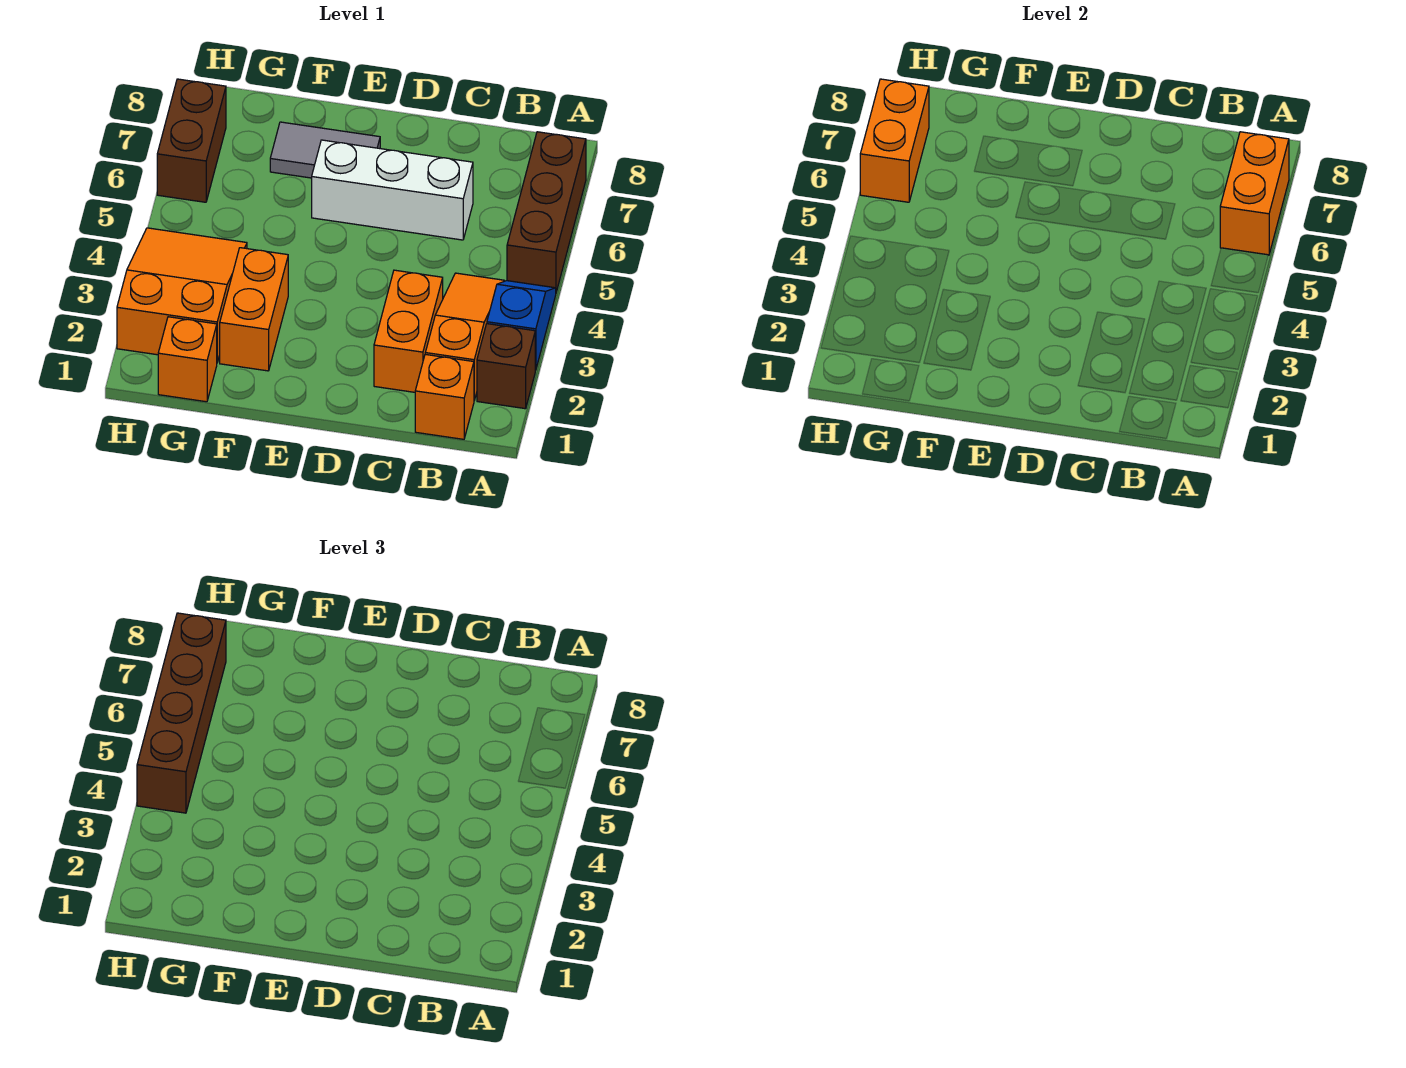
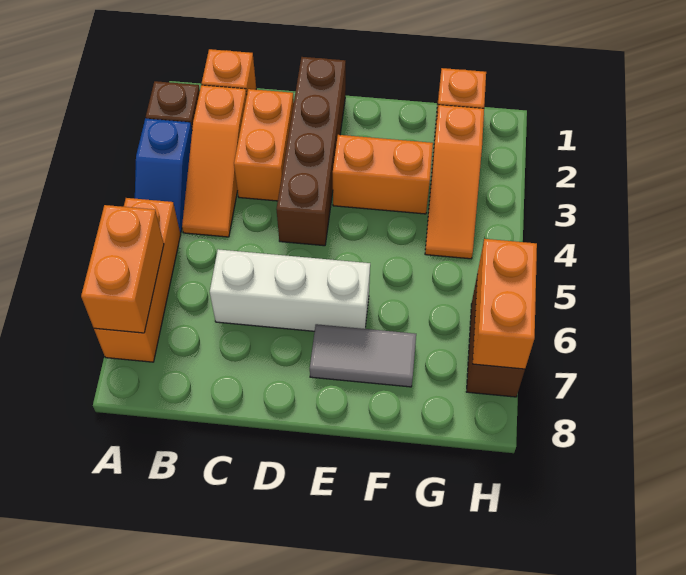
brown 1x3 brick [507,132,586,292] -> orange 1x3 brick [94,198,181,362]
orange 1x2 brick [220,248,288,371] -> orange 1x2 brick turned to [333,135,433,214]
orange 2x3 slope [117,228,247,362] -> orange 1x3 slope [425,105,484,259]
brown 1x4 brick [137,613,226,813] -> brown 1x4 brick moved to [276,57,346,246]

